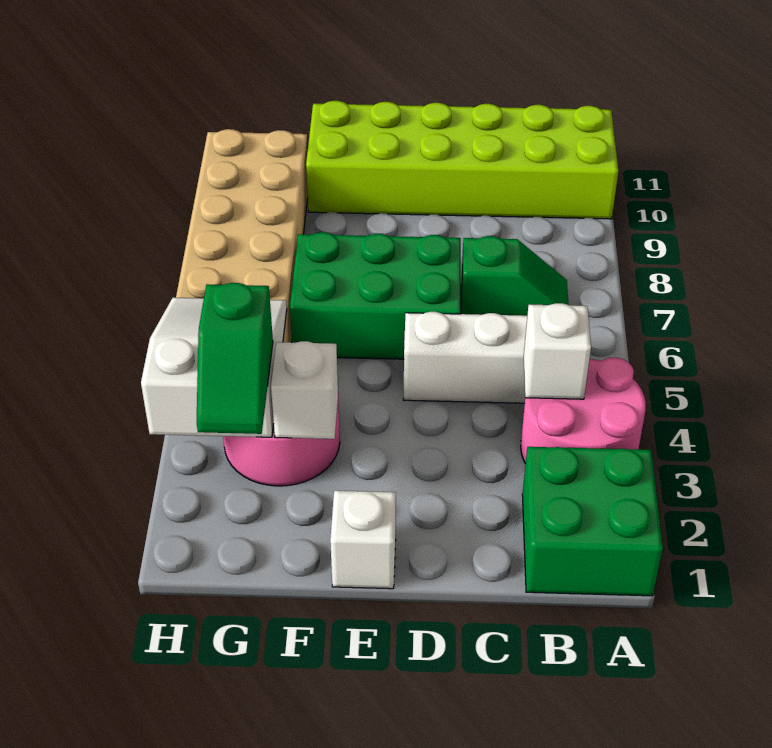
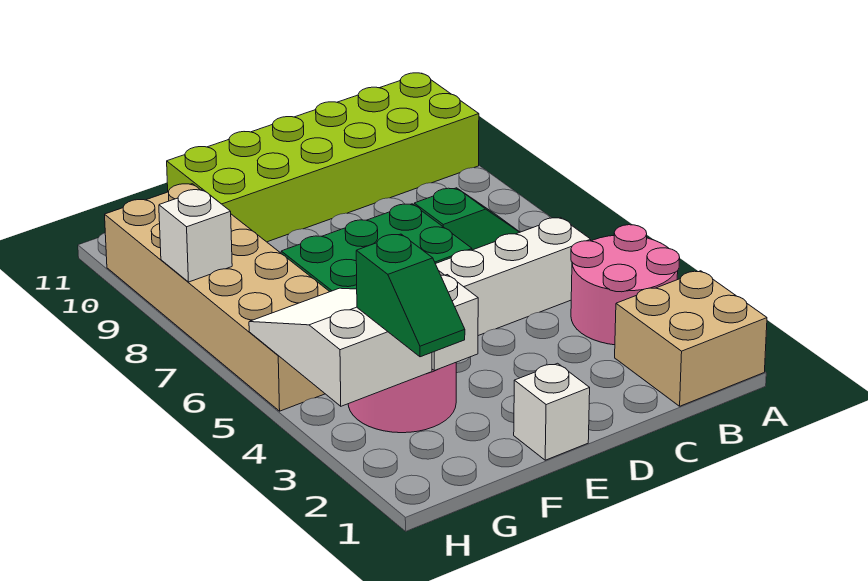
green 2x2 brick [522,447,663,596] -> tan 2x2 brick [615,271,767,406]
white 1x1 brick [524,303,591,399] -> white 1x1 brick moved to [159,189,232,282]

